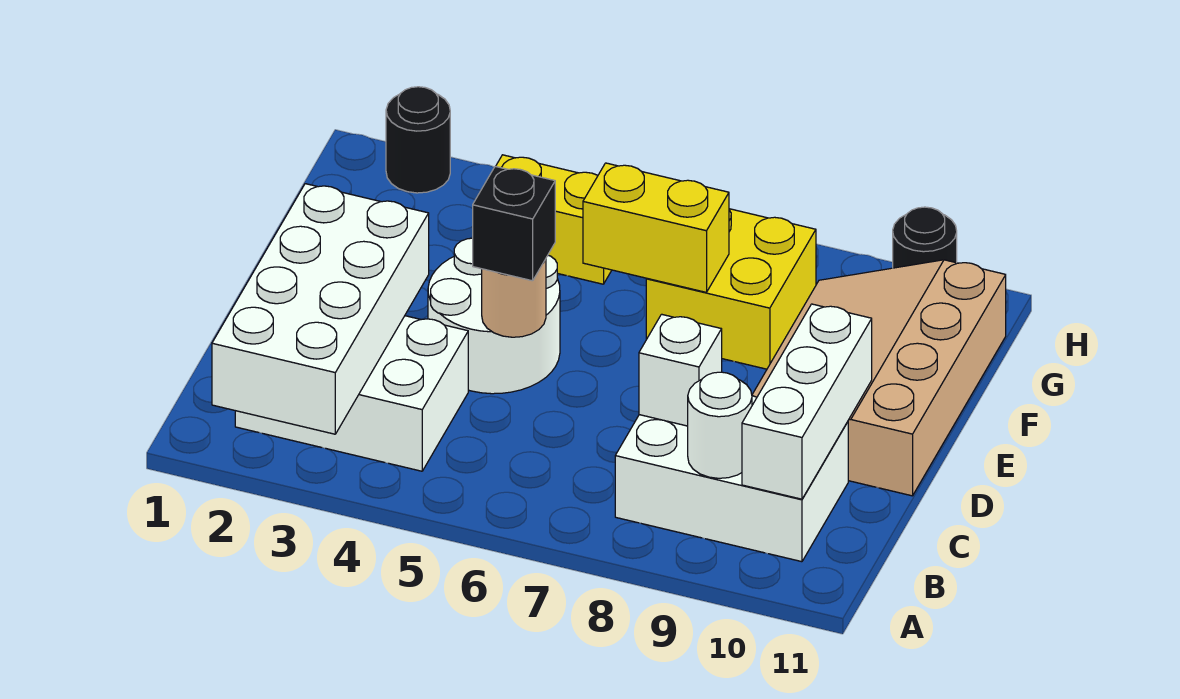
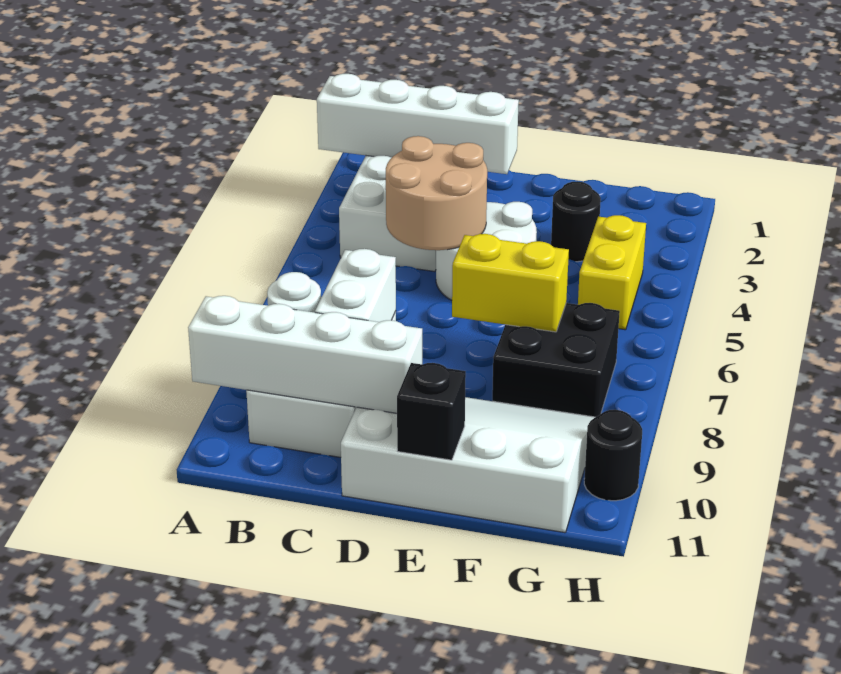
white 2x4 brick [212,184,429,434] -> white 1x4 brick [317,74,519,174]
white 1x3 brick [742,304,872,499] -> white 1x4 brick [188,296,422,413]
white 1x1 brick [639,314,722,426] -> white 1x2 brick [315,249,396,322]
tan 1x1 round brick [482,259,546,337] -> tan 2x2 round brick [386,136,487,250]
black 1x1 brick [473,166,555,281] -> black 1x1 brick moved to [397,363,466,460]
tan 3x4 slope [752,260,1006,496] -> white 3x4 slope [341,397,595,533]
yellow 1x2 brick [583,163,729,292] -> yellow 1x2 brick turned to [452,234,569,332]
yellow 2x2 brick [646,209,816,369] -> black 2x2 brick [492,303,620,417]
black 1x1 round brick [386,87,450,193] -> black 1x1 round brick moved to [551,181,601,262]

